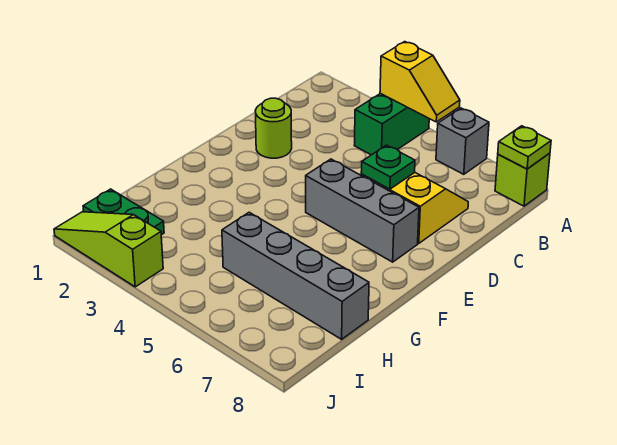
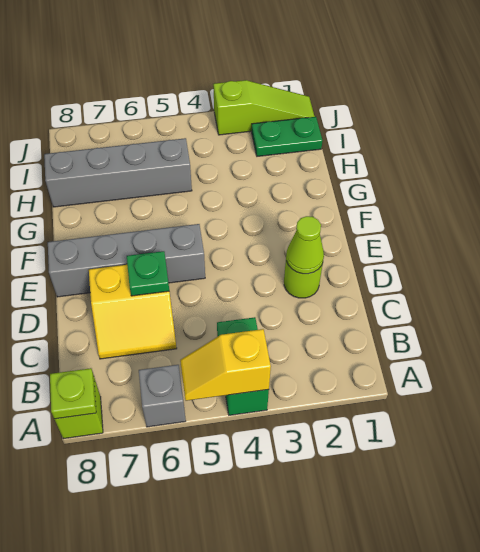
none -> lime 1x1 cone [286,216,324,274]
grey 1x3 brick [306,159,419,262] -> grey 1x4 brick [48,224,205,297]

